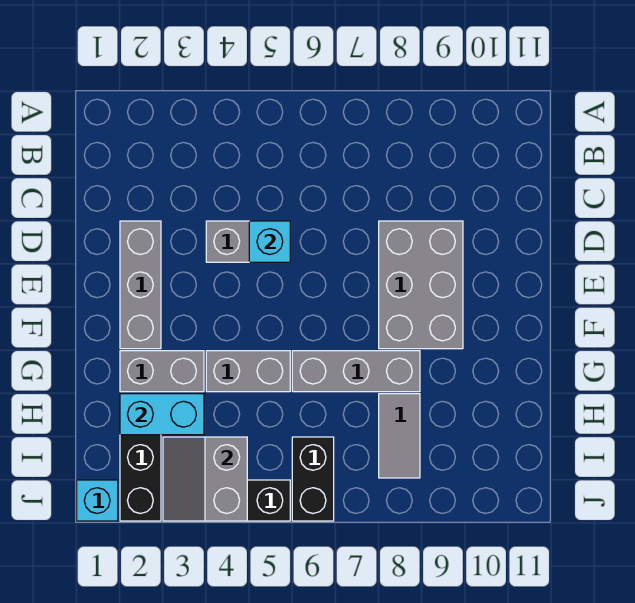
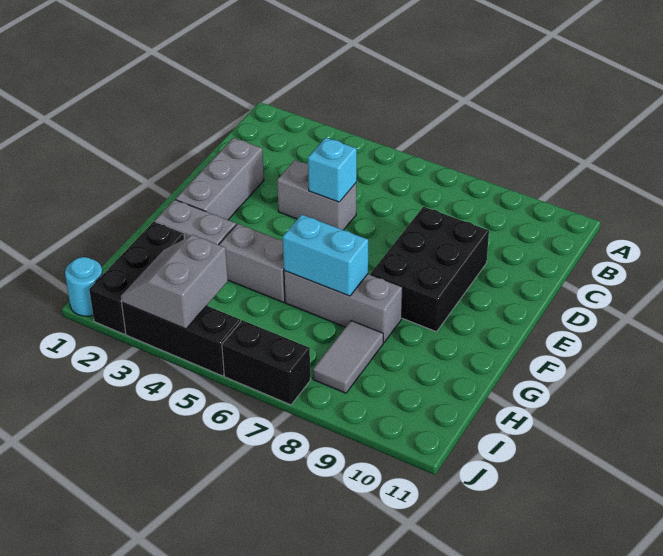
grey 2x3 brick [379,221,463,349] -> black 2x3 brick [371,207,489,332]
cyan 1x2 brick [120,394,204,435] -> cyan 1x2 brick moved to [283,215,368,296]
black 1x2 brick [292,437,334,521] -> black 1x2 brick turned to [222,320,310,405]
cyan 1x1 brick [77,480,118,521] -> cyan 1x1 round brick [65,257,103,316]

